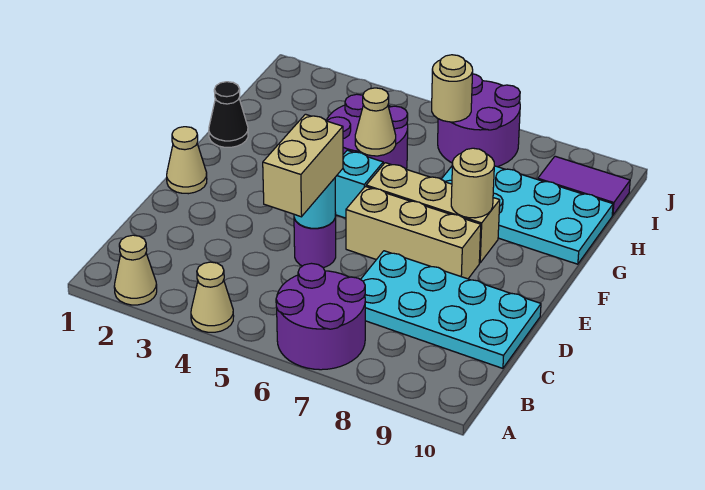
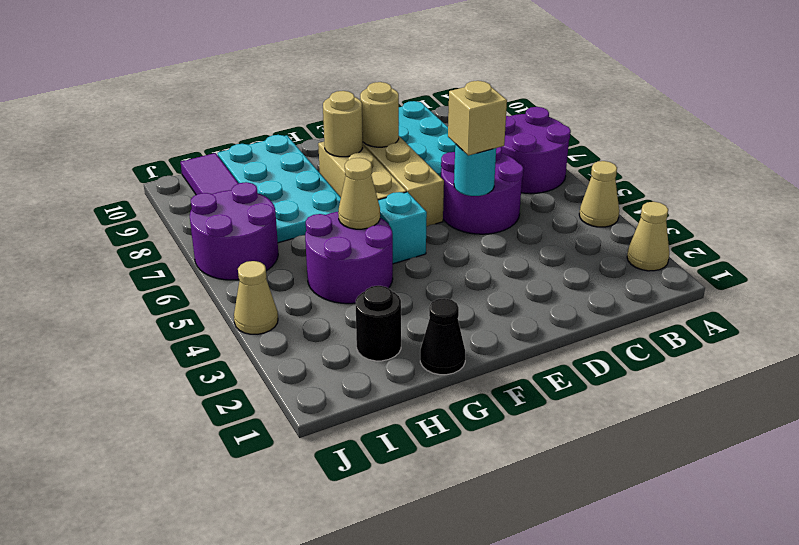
tan 1x2 brick [263,114,343,217] -> tan 1x1 brick [448,81,507,156]
purple 1x1 round brick [294,214,336,268] -> purple 2x2 round brick [441,147,523,234]
tan 1x1 cone [167,127,207,194] -> tan 1x1 cone moved to [234,261,278,334]
none -> black 1x1 round brick [356,286,401,361]
tan 1x1 round brick [432,55,473,122] -> tan 1x1 round brick moved to [360,82,399,147]

